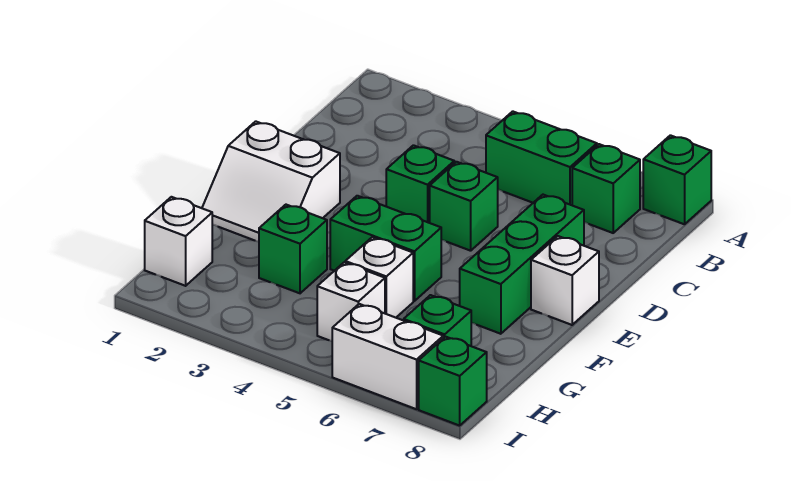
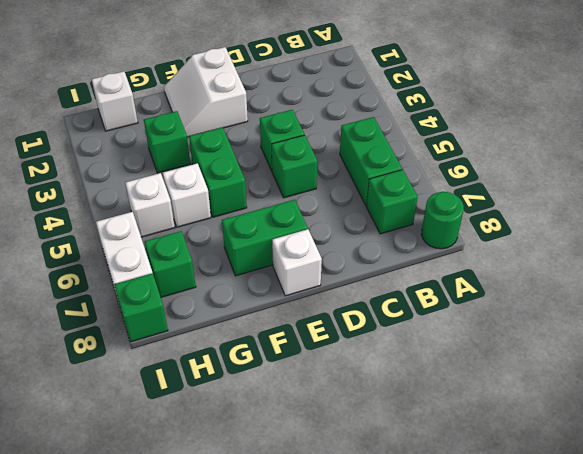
green 1x1 brick [643,135,711,224] -> green 1x1 round brick [421,192,464,249]
green 1x3 brick [460,195,584,334] -> green 1x2 brick [222,200,308,276]

